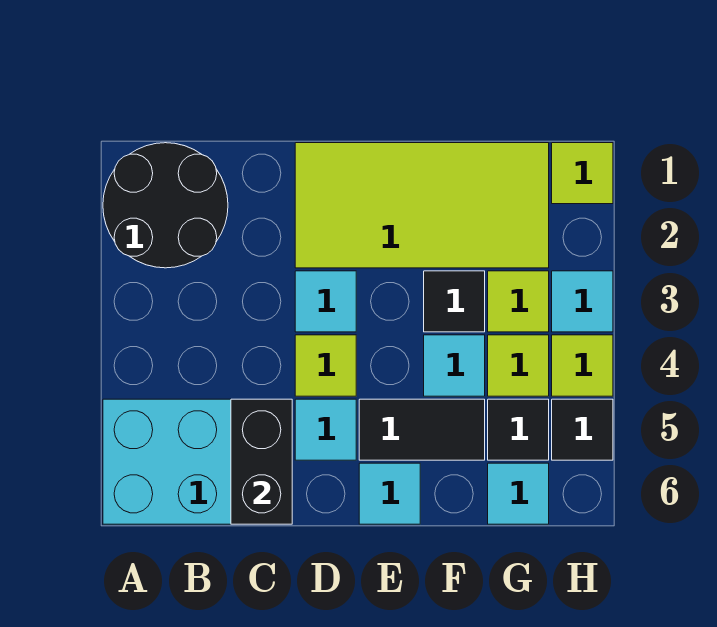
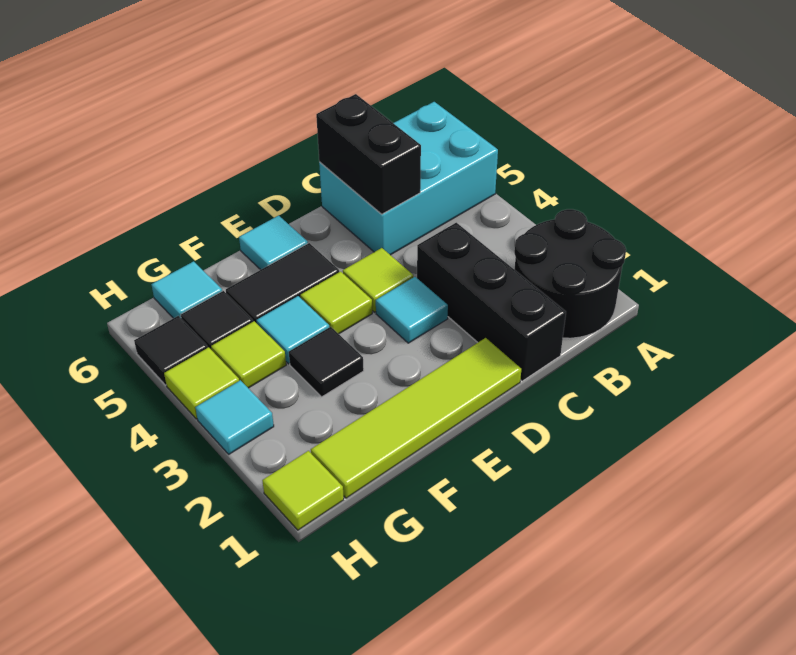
none -> black 1x3 brick [417,223,566,381]
lime 2x4 tile [295,143,549,268] -> lime 1x4 tile [311,338,521,498]
cyan 1x1 tile [295,399,356,460] -> none
lime 1x1 tile [488,271,549,332] -> lime 1x1 tile moved to [300,272,372,334]

